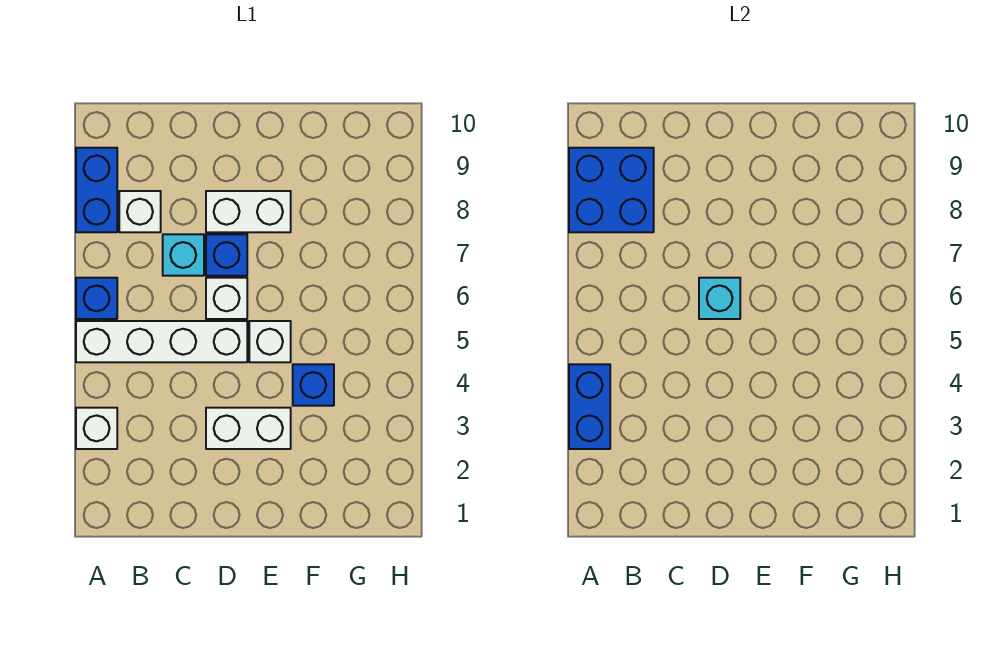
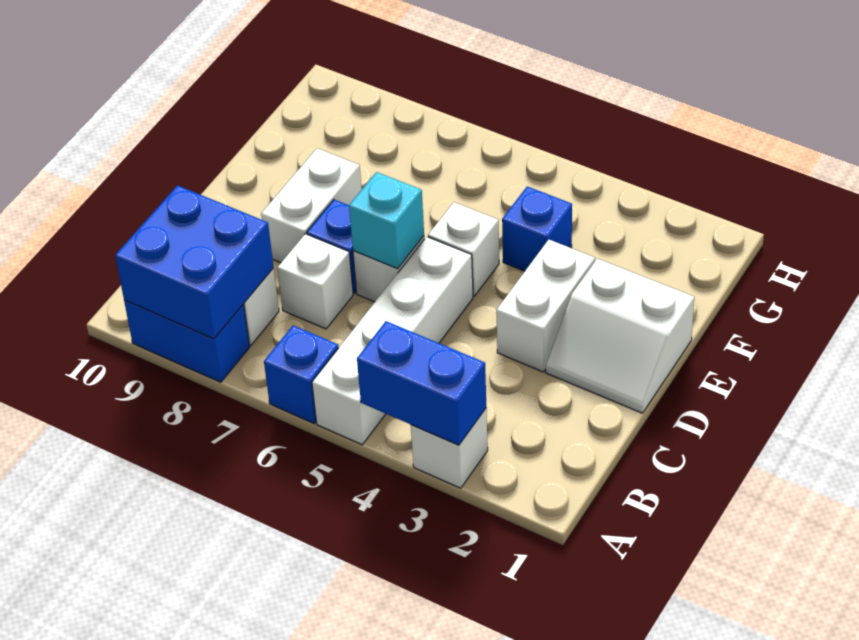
cyan 1x1 brick [163,234,204,276] -> white 1x1 brick [277,234,353,329]
none -> white 2x2 slope [546,259,694,413]

